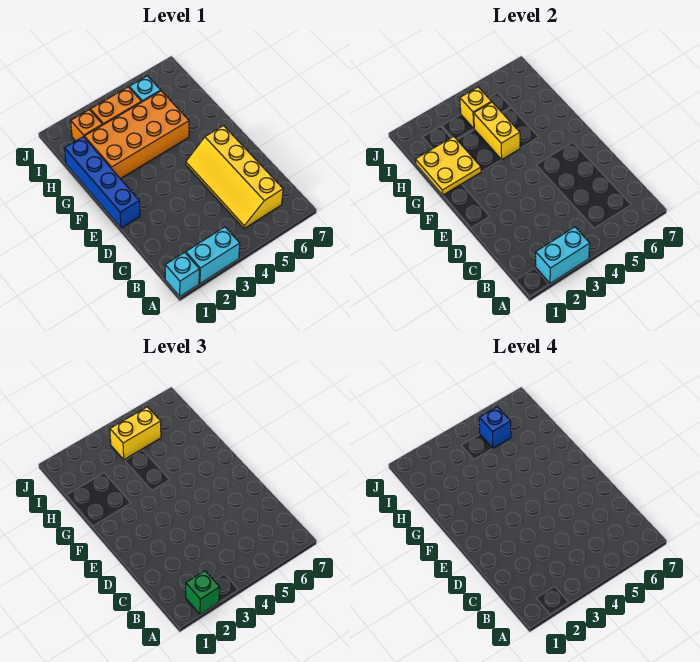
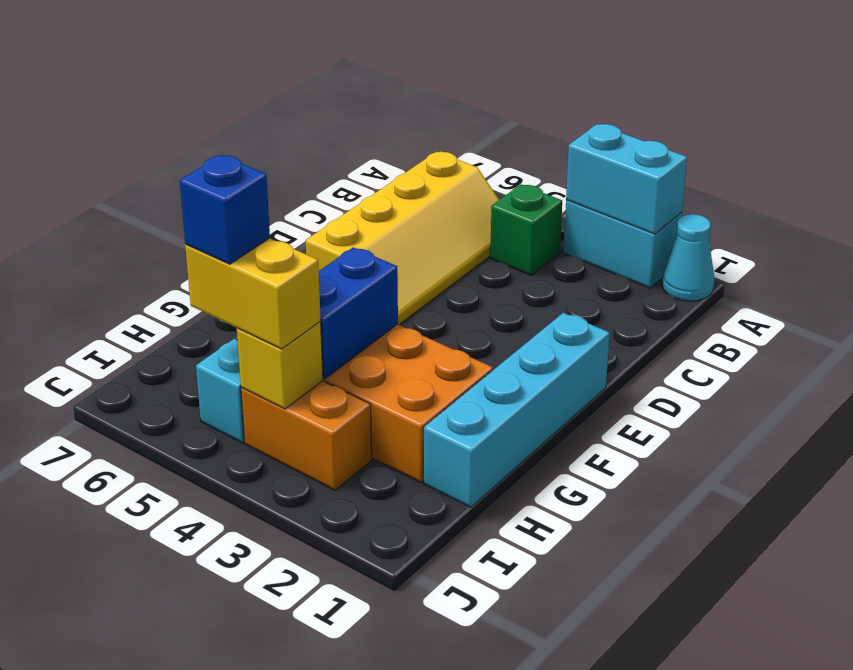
cyan 1x1 brick [165,252,199,296] -> cyan 1x1 cone [662,214,714,301]
green 1x1 brick [186,571,220,614] -> green 1x1 brick moved to [490,184,562,275]
blue 1x4 brick [64,137,140,228] -> cyan 1x4 brick [424,313,610,507]
yellow 2x2 plate [416,136,481,195] -> none
yellow 1x2 brick [474,102,520,160] -> blue 1x2 brick [319,247,398,379]
orange 1x1 brick [71,110,103,141] -> none

